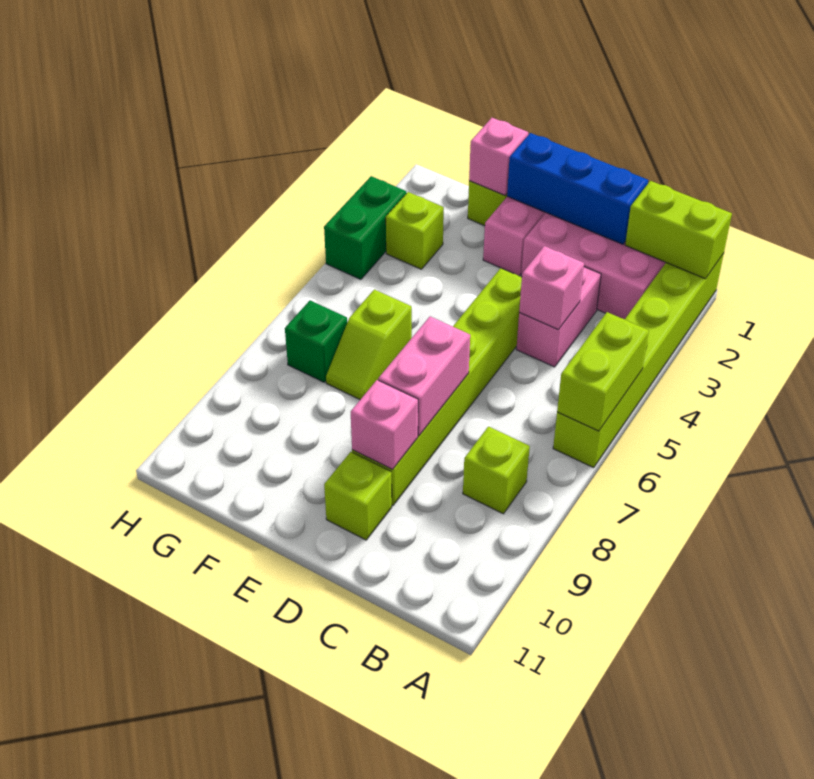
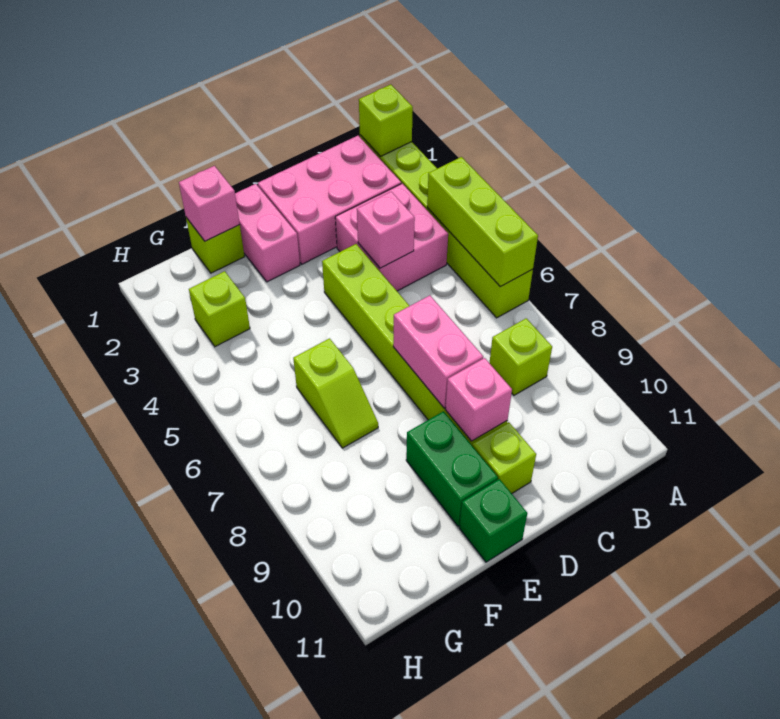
lime 1x2 brick [625,181,732,279] -> lime 1x1 brick [359,85,413,157]
lime 1x2 brick [557,312,649,431] -> lime 1x3 brick [427,157,538,287]
blue 1x3 brick [507,133,648,244] -> none
pink 1x2 brick [516,267,601,367] -> pink 2x2 brick [335,184,448,291]
green 1x1 brick [285,301,347,382] -> green 1x1 brick moved to [459,479,527,562]
green 1x2 brick [324,176,406,279] -> green 1x2 brick moved to [406,411,498,526]

